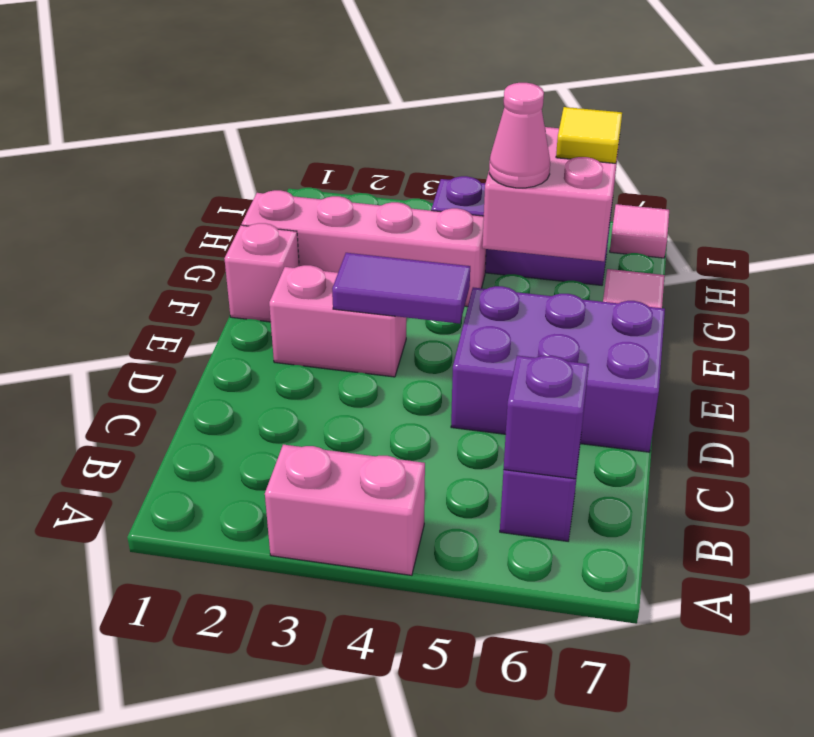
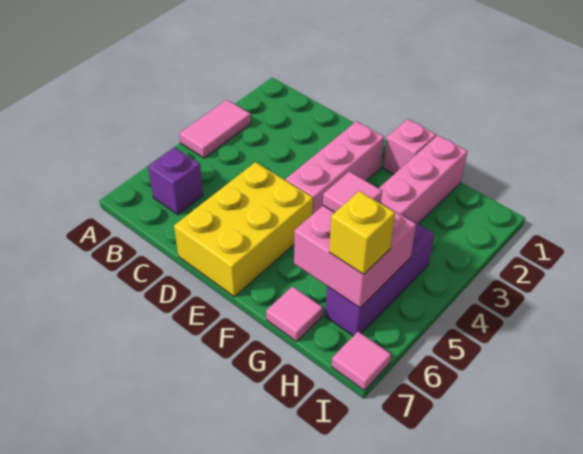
pink 1x2 brick [265,445,425,575] -> pink 1x2 tile [179,100,251,158]
purple 1x1 brick [503,355,589,479] -> none
purple 2x3 brick [451,286,665,452] -> yellow 2x3 brick [174,162,313,297]
pink 1x2 brick [269,265,406,377] -> pink 1x3 brick [286,121,384,215]
purple 1x2 tile [332,253,470,324] -> none
pink 1x1 cone [489,83,550,188] -> pink 1x1 tile [323,171,382,213]
yellow 1x1 tile [556,107,622,163] -> yellow 1x1 brick [329,191,395,275]

